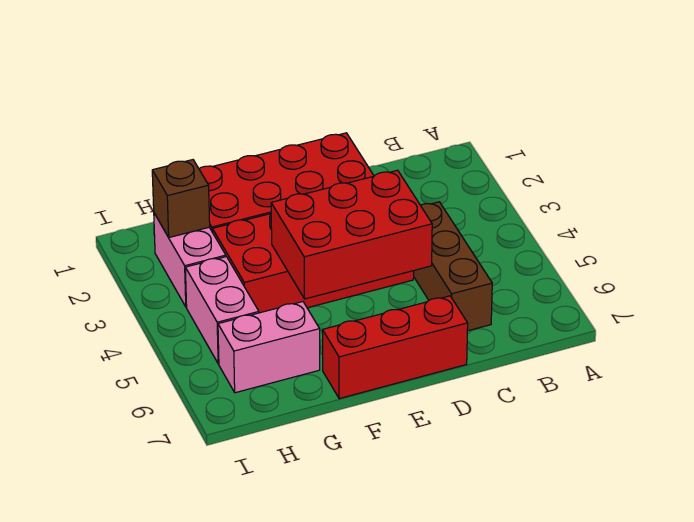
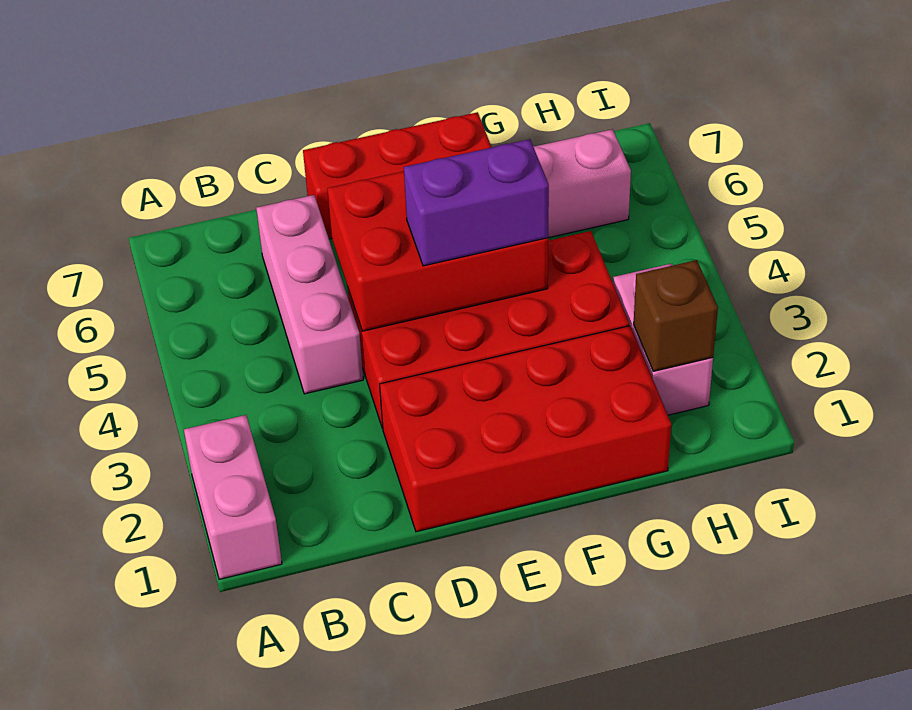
brown 1x3 brick [414,202,492,331] -> pink 1x3 brick [256,195,363,394]
none -> purple 1x2 brick [404,139,549,266]
pink 1x2 brick [185,257,259,364] -> pink 1x2 brick moved to [184,415,282,579]

